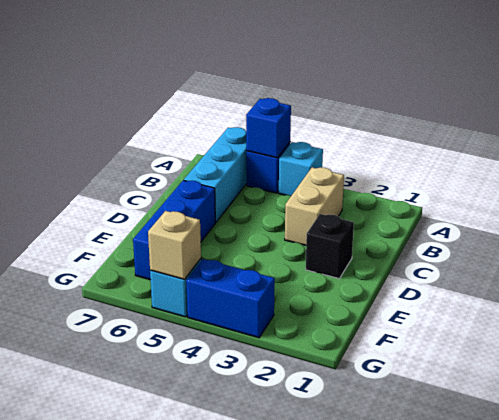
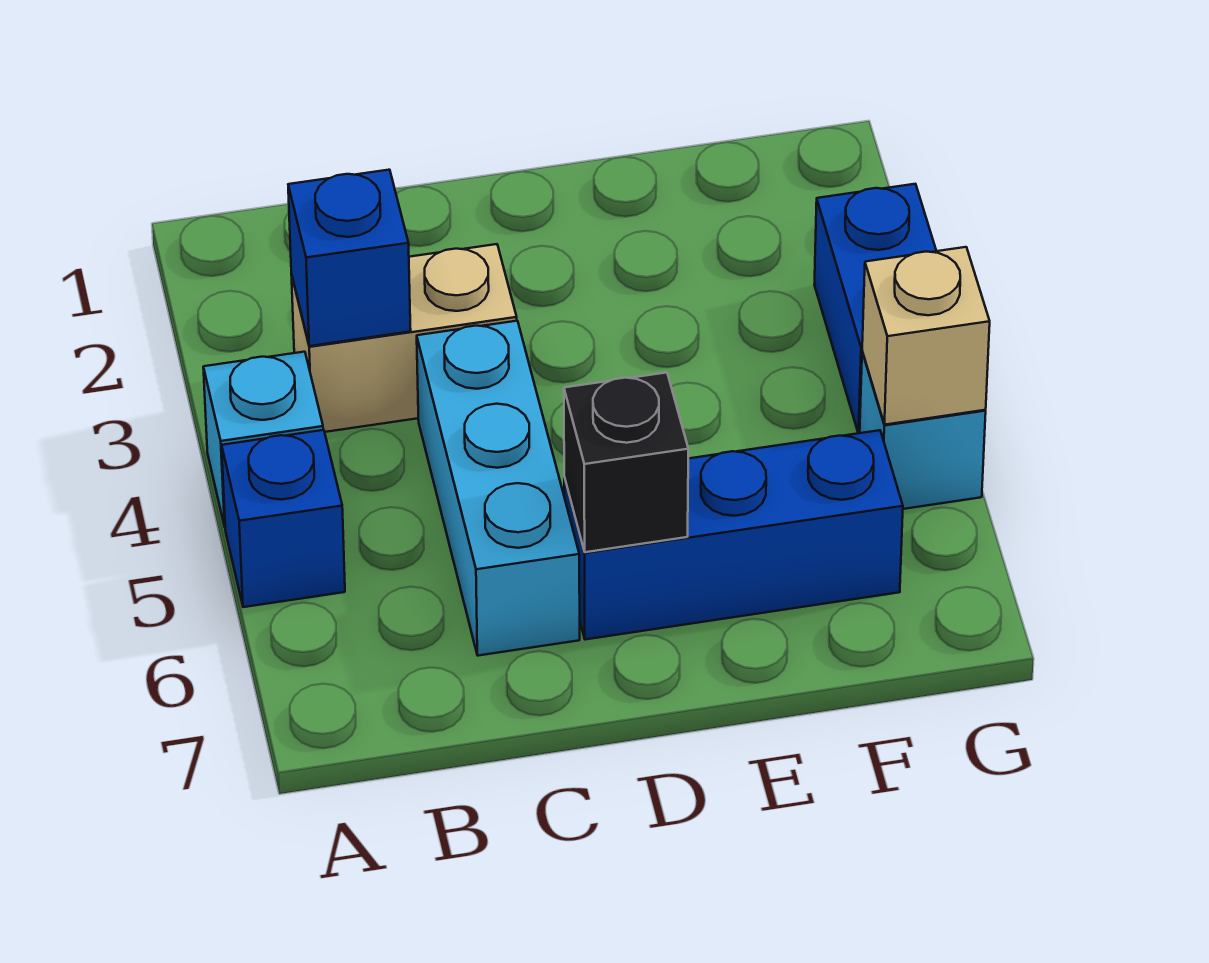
blue 1x1 brick [246,98,291,158] -> blue 1x1 brick moved to [288,170,411,346]
cyan 1x3 brick [184,127,247,222] -> cyan 1x3 brick turned to [417,321,580,656]
black 1x1 brick [306,214,354,278] -> black 1x1 brick moved to [564,373,688,552]

